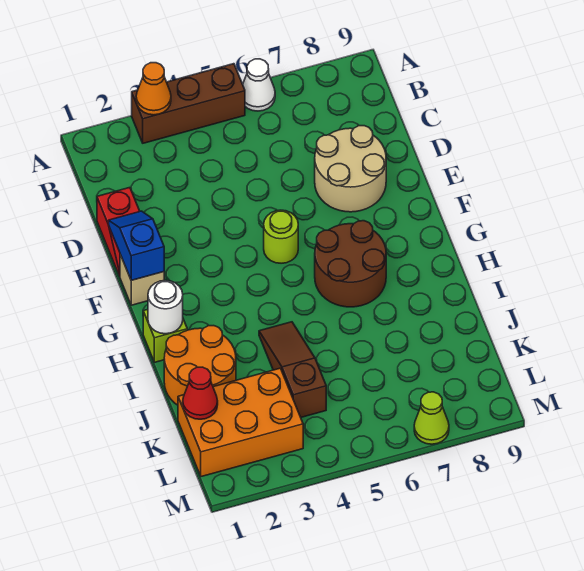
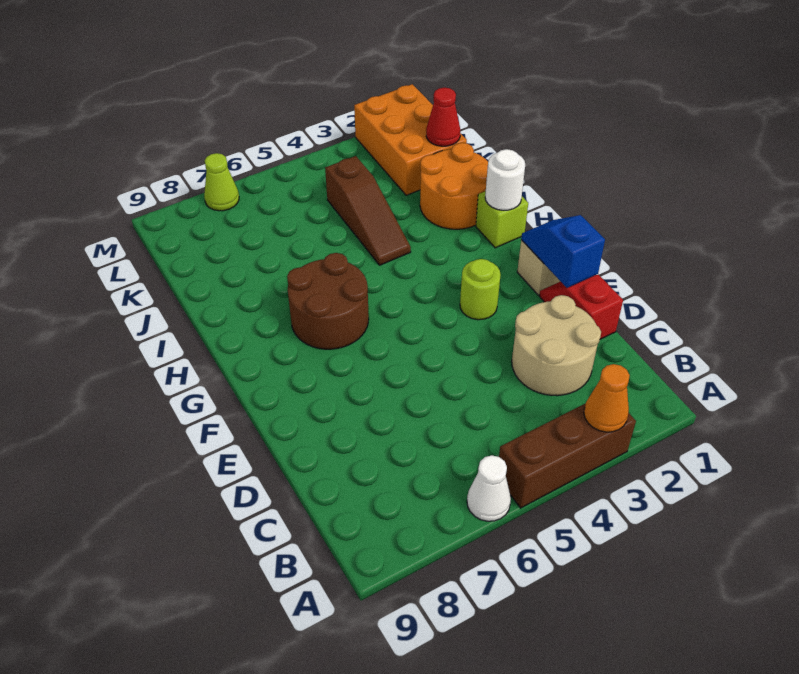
tan 2x2 round brick [315,126,386,212] -> tan 2x2 round brick moved to [512,295,601,396]
blue 1x2 slope [108,211,164,280] -> blue 1x2 slope turned to [521,215,605,288]
lime 1x1 round brick [264,210,298,263] -> lime 1x1 round brick moved to [460,259,501,320]
orange 2x3 brick [178,368,303,477] -> orange 2x3 brick turned to [354,84,467,195]

